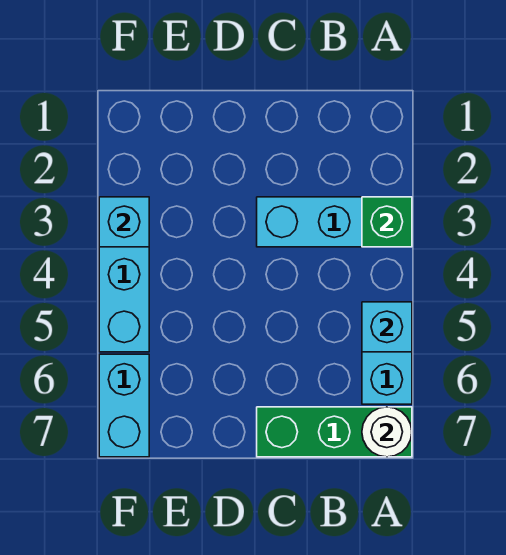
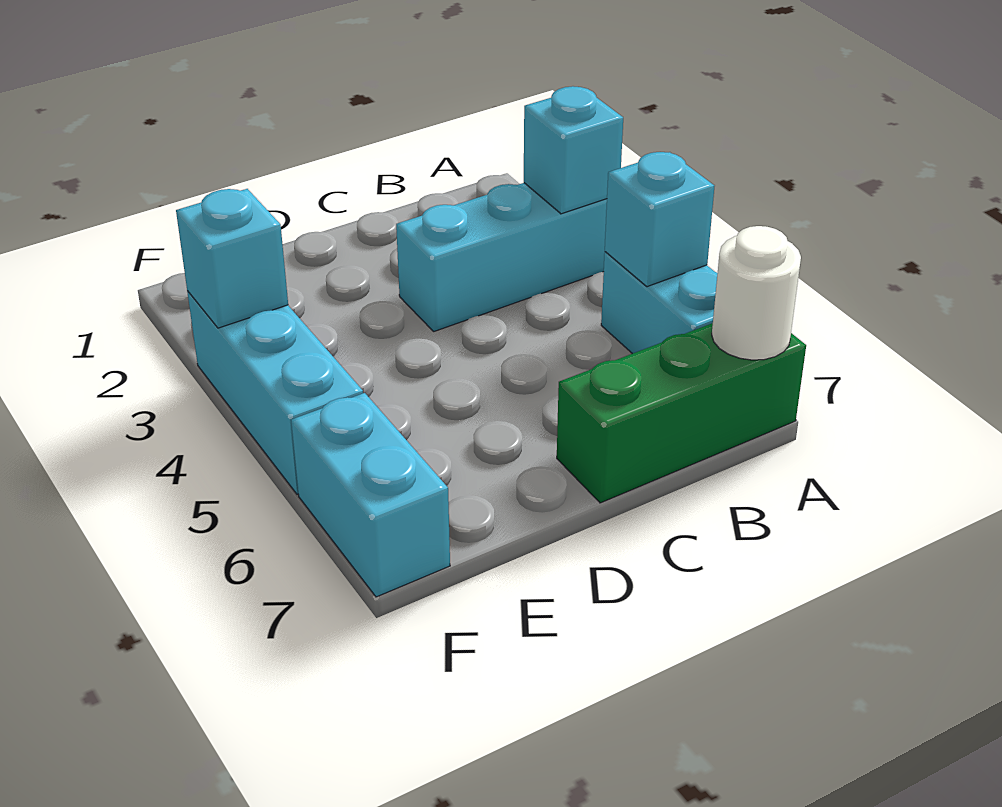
green 1x1 brick [362,197,412,247] -> cyan 1x1 brick [524,86,623,214]

